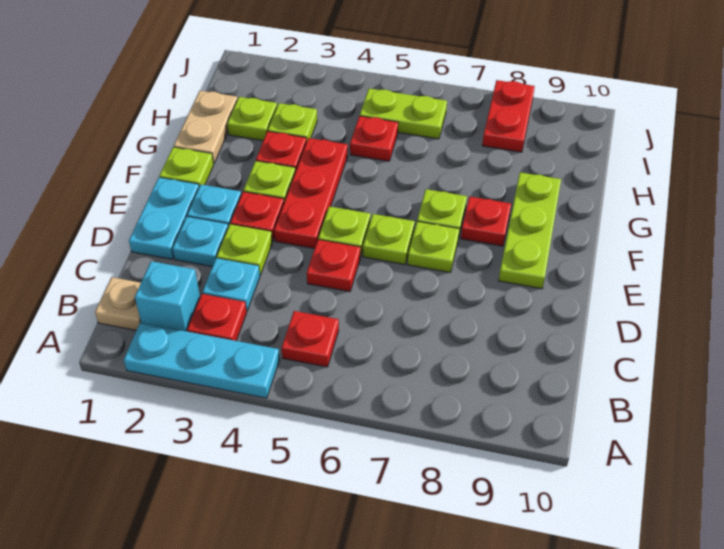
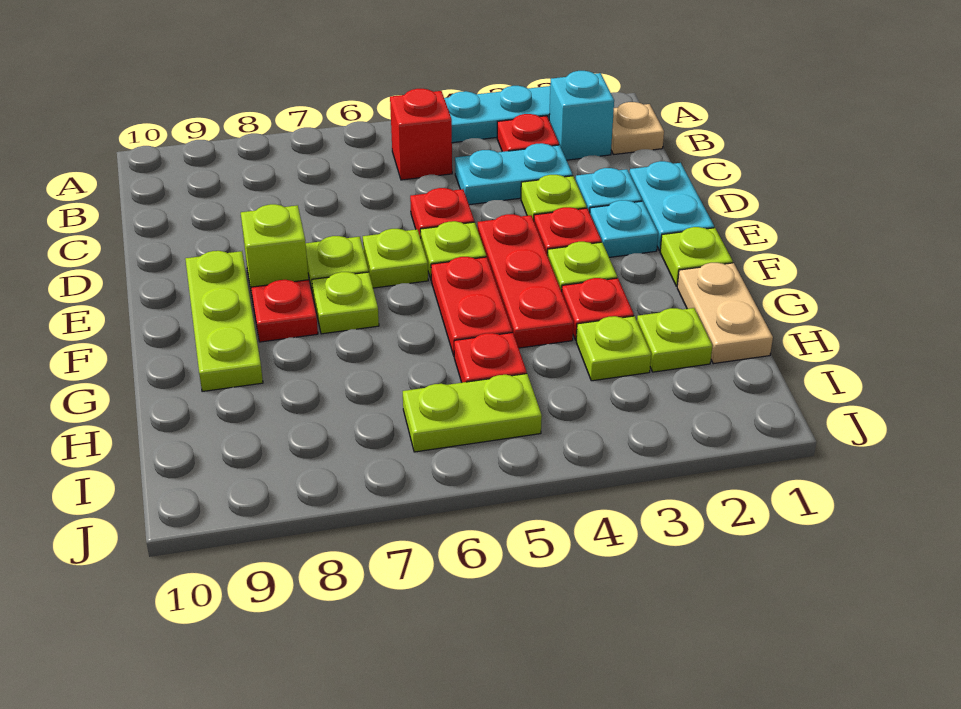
red 1x1 plate [282,311,339,367] -> red 1x1 brick [390,89,452,180]
cyan 1x1 plate [202,258,260,311] -> cyan 1x2 plate [455,143,573,205]
none -> lime 1x1 brick [241,204,309,295]
red 1x2 plate [482,80,535,152] -> red 1x2 plate moved to [431,257,512,356]

